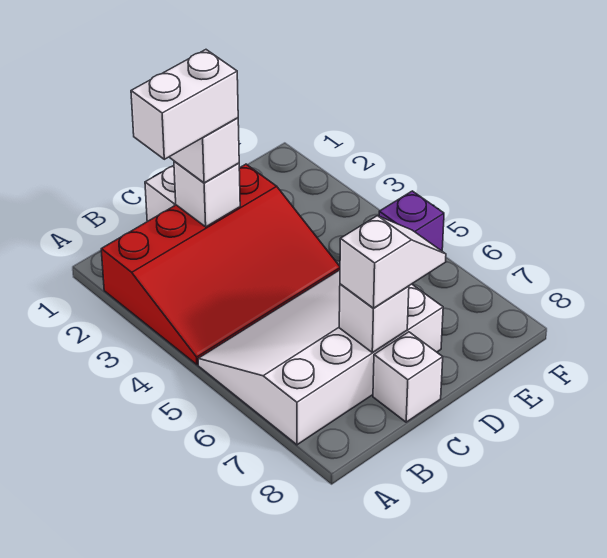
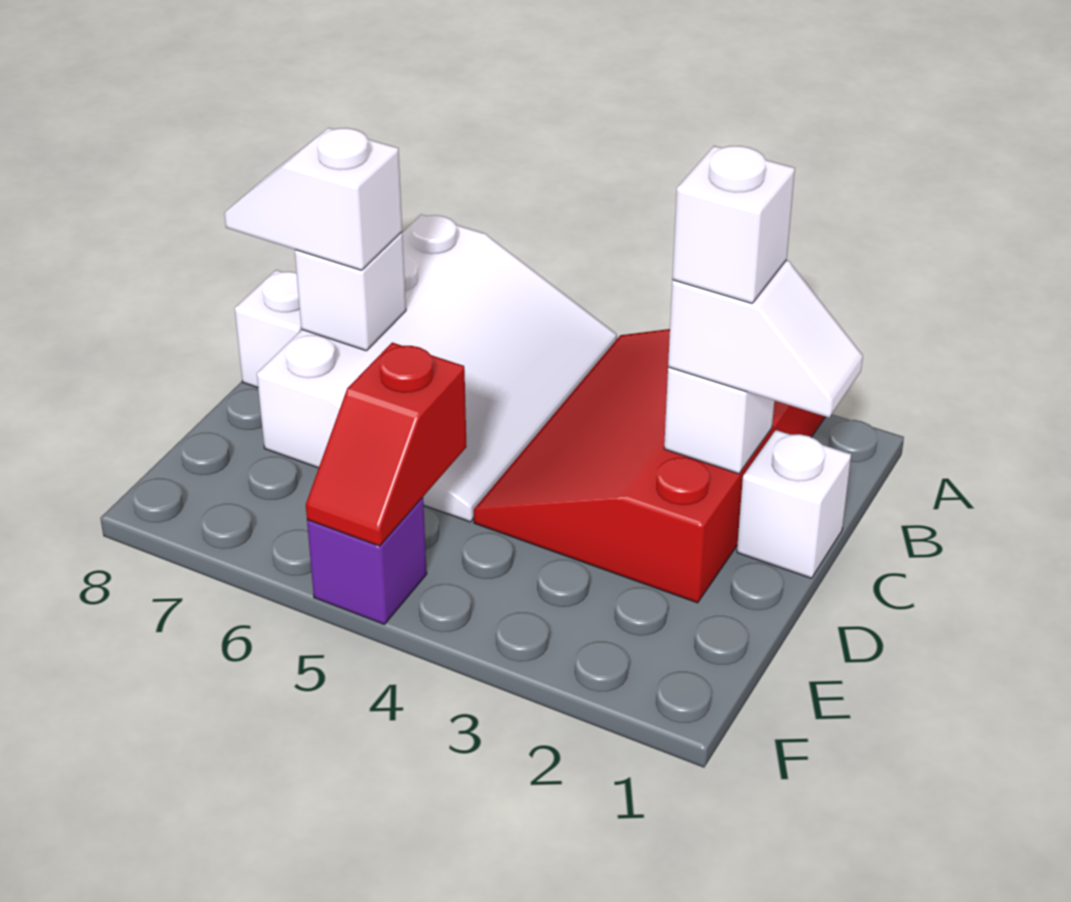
white 1x2 brick [131,50,238,159] -> white 1x1 brick [672,146,795,303]
white 1x2 slope [340,216,446,308] -> white 1x2 slope turned to [224,128,402,270]
none -> red 1x2 slope [306,342,467,546]

